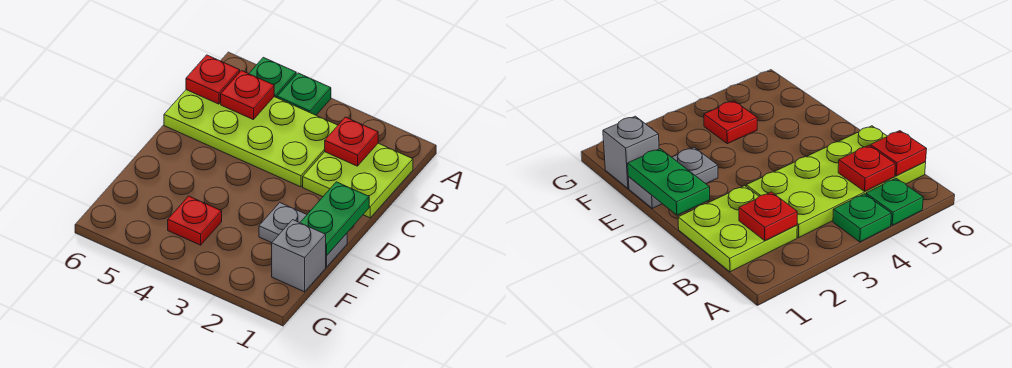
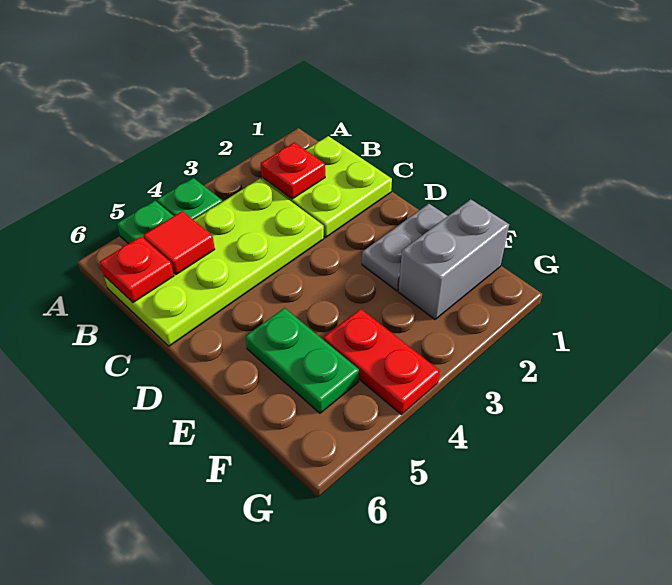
red 1x1 plate [221,71,274,120] -> red 1x1 tile [143,211,215,274]
green 1x2 plate [300,182,369,256] -> green 1x2 plate moved to [245,308,359,413]
grey 1x1 brick [272,220,326,292] -> grey 1x2 brick [398,199,509,319]
red 1x1 plate [168,196,222,245] -> red 1x2 plate [324,309,440,414]

